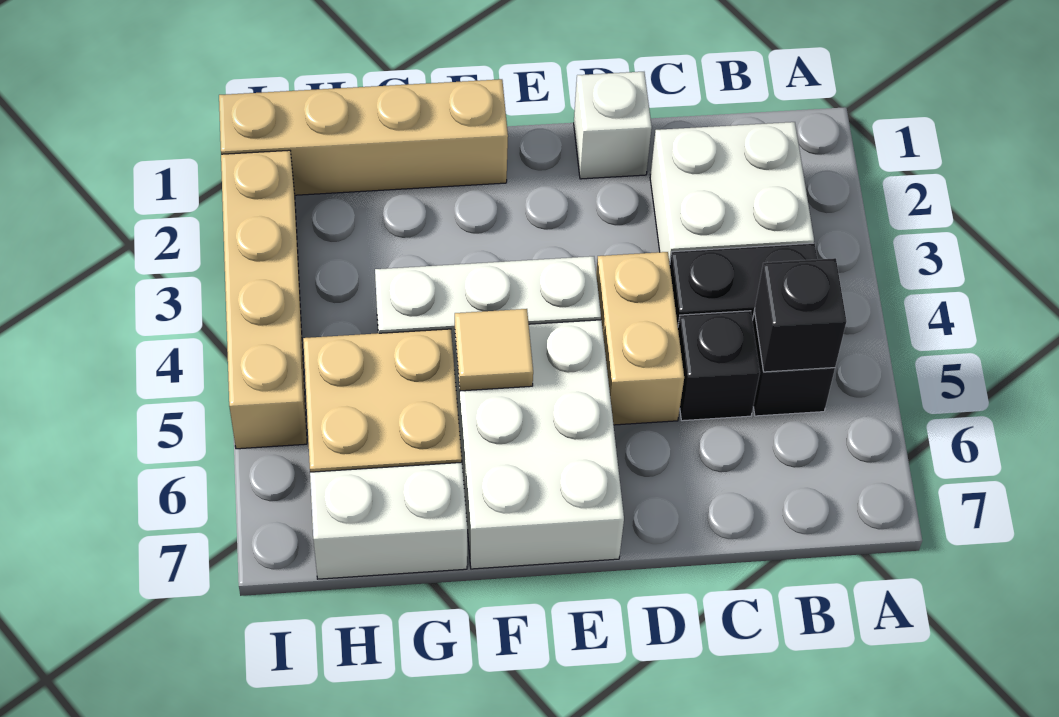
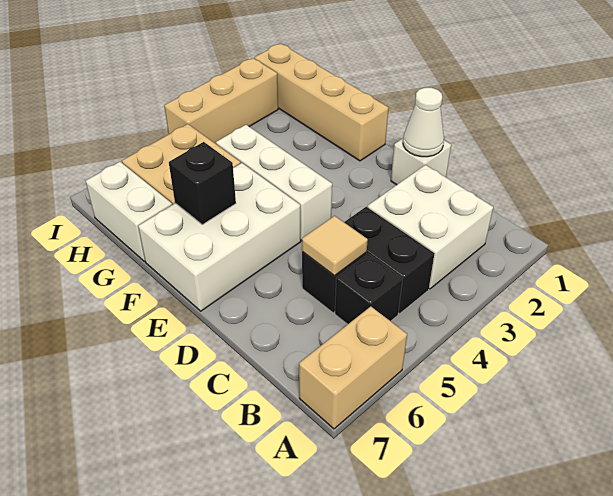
black 1x1 brick [754,258,846,372] -> black 1x1 brick moved to [169,142,236,225]
none -> white 1x1 cone [403,88,444,157]
tan 1x2 brick [596,252,684,425] -> tan 1x2 brick moved to [299,306,407,429]
tan 1x1 tile [455,309,533,391] -> tan 1x1 tile moved to [302,216,368,276]
tan 1x4 brick [221,150,307,449] -> tan 1x3 brick [164,58,278,144]

